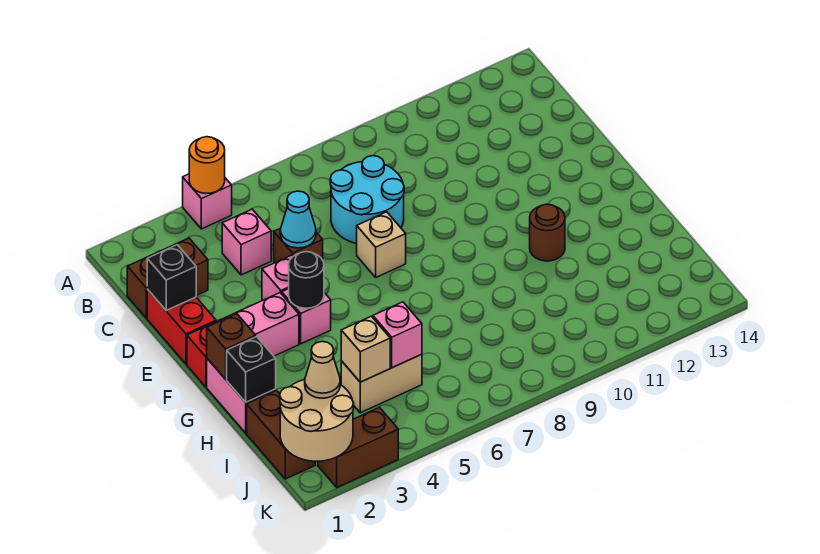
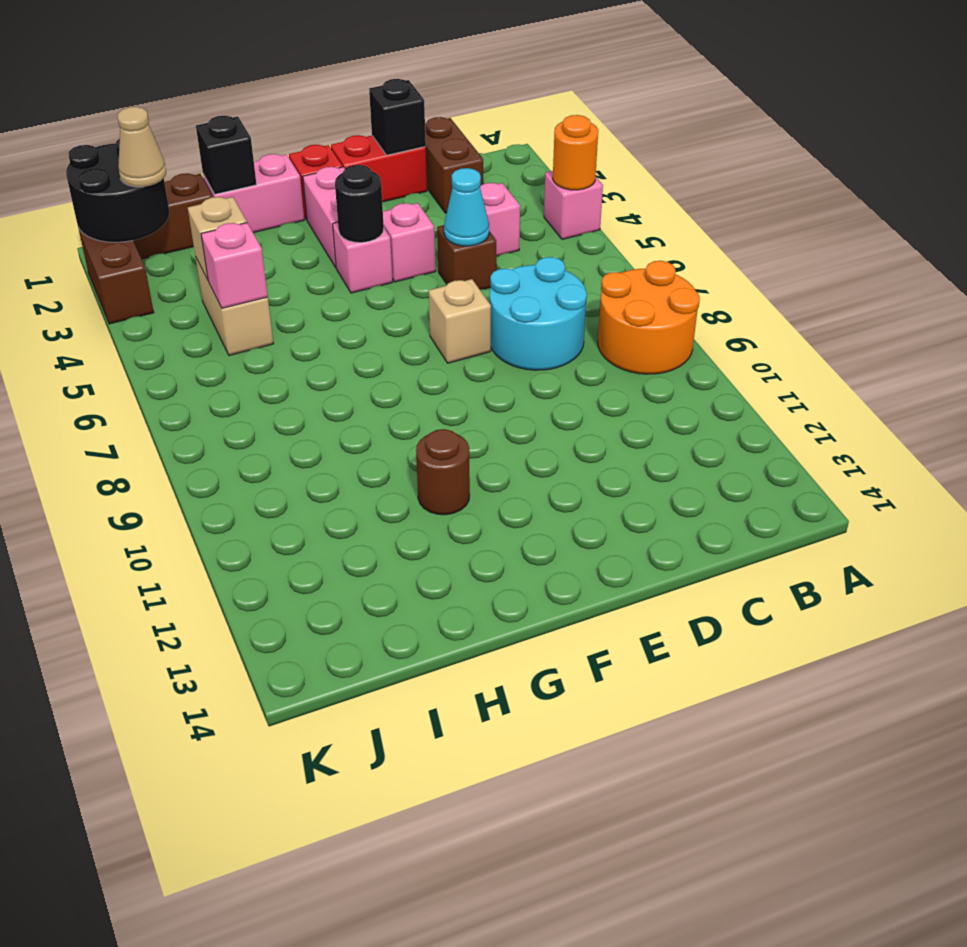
none -> orange 2x2 round brick [598,261,700,374]
brown 1x1 brick [207,314,256,379] -> none
tan 2x2 round brick [280,380,354,461] -> black 2x2 round brick [66,138,169,242]

